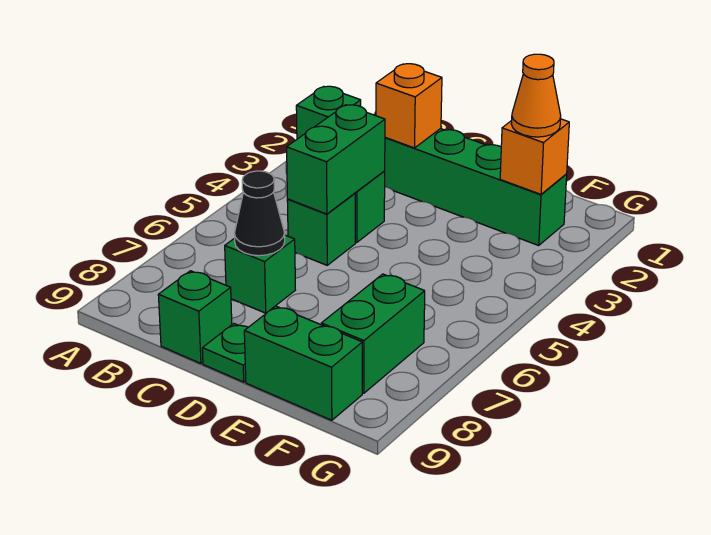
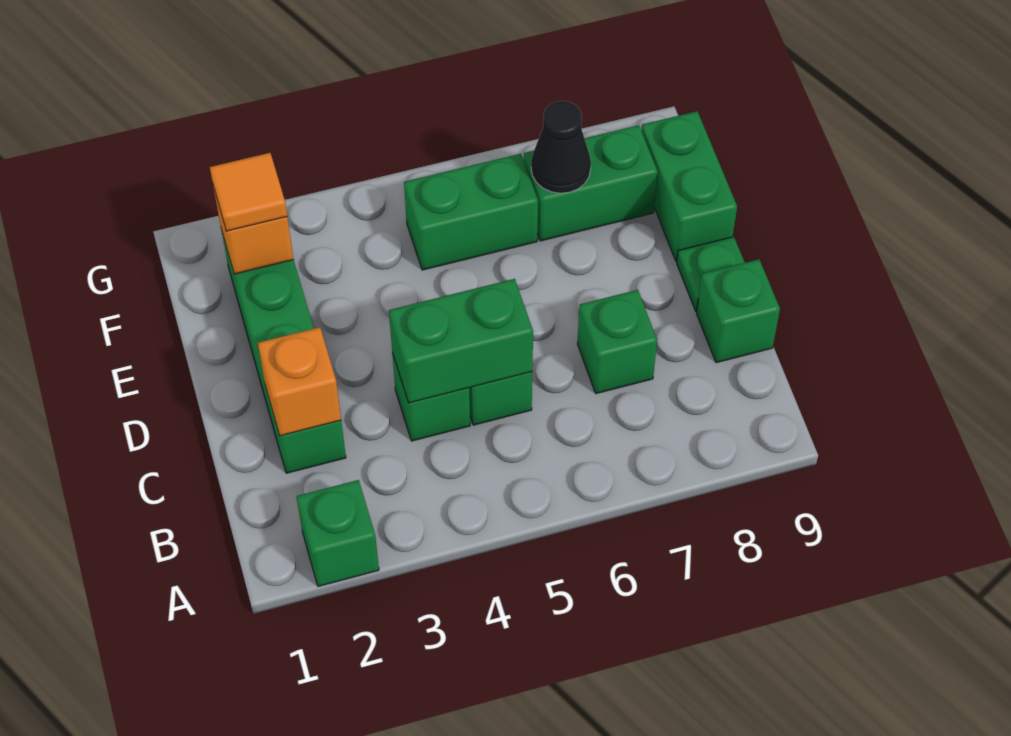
black 1x1 cone [234,171,285,256] -> black 1x1 cone moved to [531,101,591,193]
orange 1x1 cone [511,54,561,137] -> orange 1x1 tile [210,153,287,231]
none -> green 1x2 brick [404,154,538,270]

